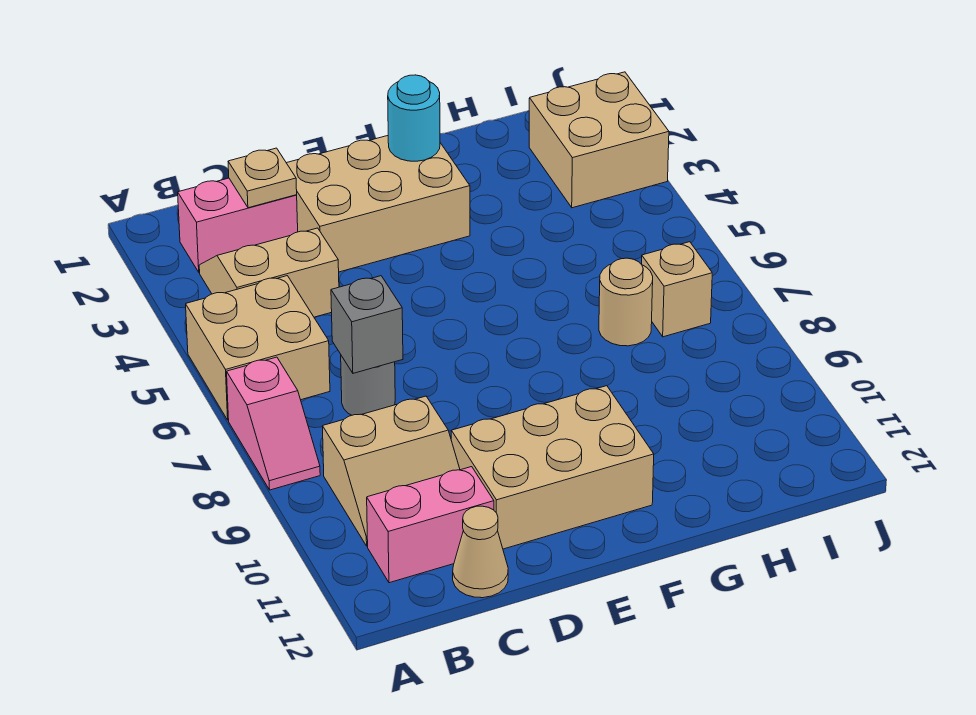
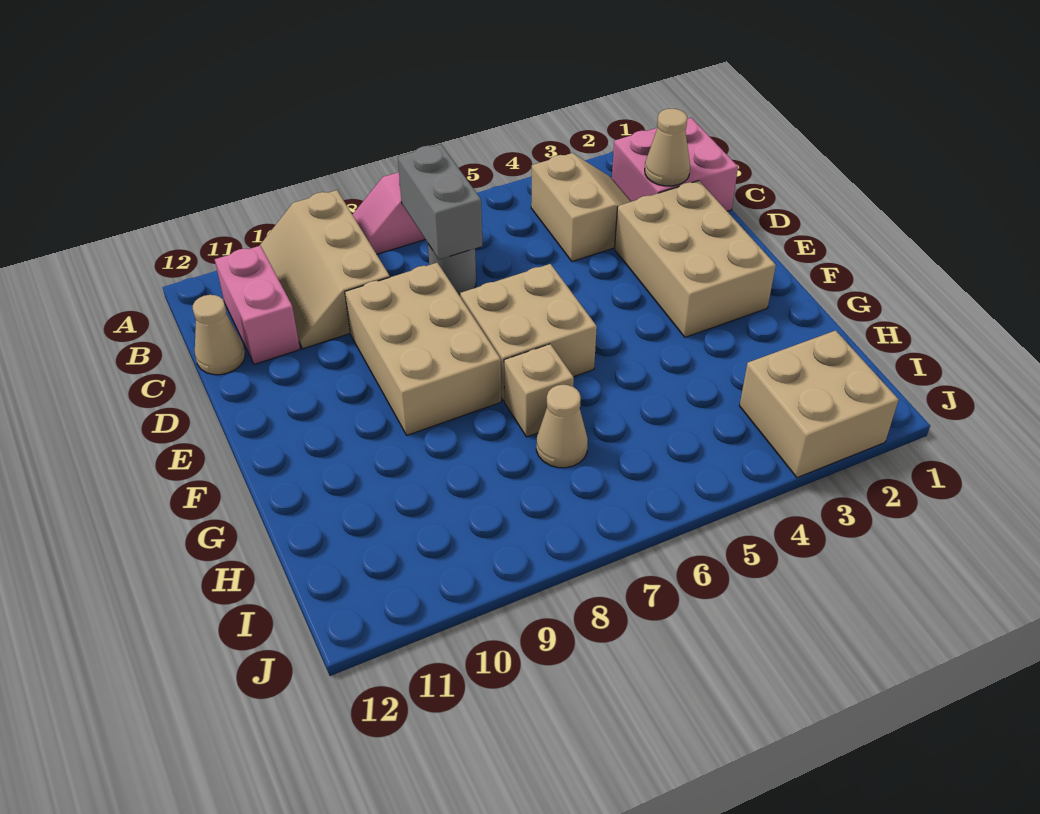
tan 2x2 brick [186,276,330,420] -> tan 2x2 brick moved to [460,264,597,401]
pink 1x2 brick [178,178,298,273] -> pink 2x2 brick [612,118,738,211]
tan 2x2 slope [323,396,460,546] -> tan 2x3 slope [259,190,390,349]
tan 1x1 plate [228,148,297,208] -> tan 1x1 cone [645,109,690,186]
grey 1x1 brick [331,276,403,373] -> grey 1x2 brick [398,144,482,260]
tan 2x3 brick [451,386,654,549] -> tan 2x3 brick moved to [345,263,501,435]
cyan 1x1 round brick [388,75,440,161] -> none
tan 1x1 round brick [599,258,653,346] -> tan 1x1 cone [536,385,588,468]
tan 1x1 brick [642,242,712,337] -> tan 1x1 brick moved to [504,344,574,437]

